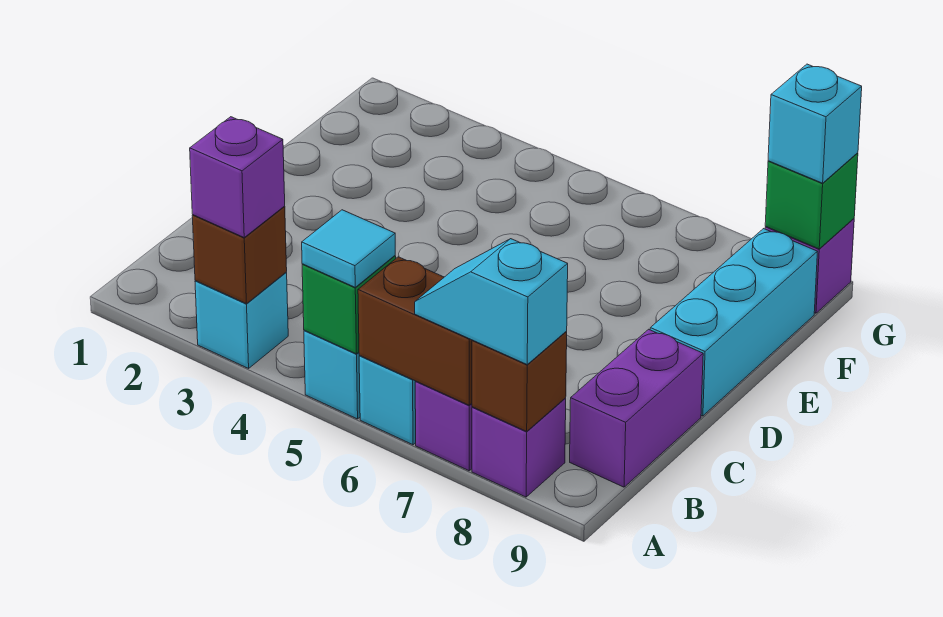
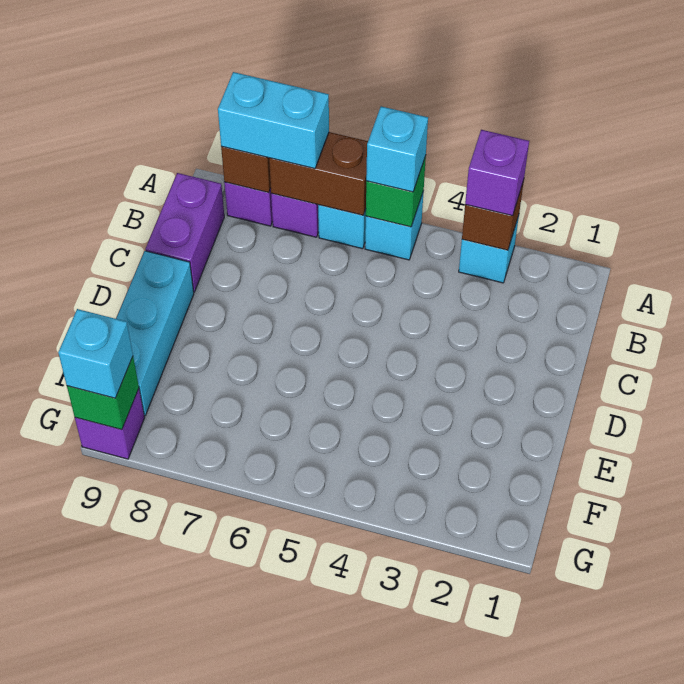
cyan 1x1 tile [302,210,395,287] -> cyan 1x1 brick [366,106,428,192]
cyan 1x2 slope [415,239,568,364] -> cyan 1x2 brick [218,72,329,169]

